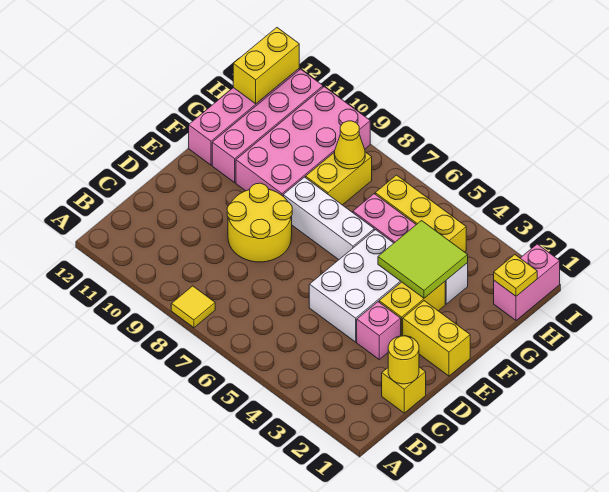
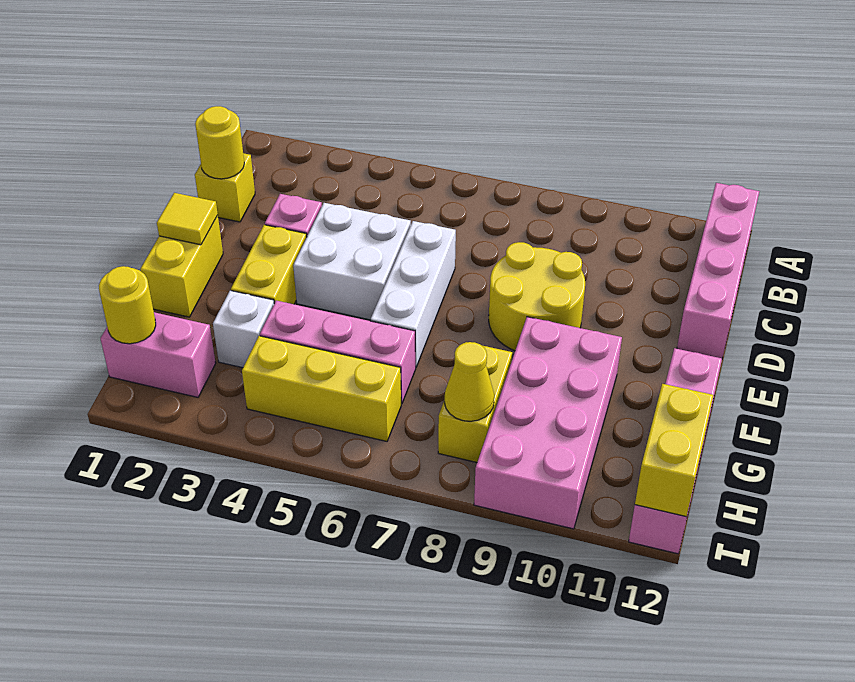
yellow 1x1 tile [171,286,215,328] -> yellow 1x1 tile moved to [157,193,218,245]
white 2x3 brick [309,230,401,342] -> white 2x2 brick [293,203,411,320]
yellow 1x2 brick [403,301,470,376] -> yellow 1x2 brick turned to [140,215,223,317]
lime 2x2 tile [378,221,468,298] -> none
white 1x3 brick [283,177,374,260] -> white 1x3 brick turned to [371,221,456,367]
pink 1x4 brick [212,69,323,183] -> pink 1x4 brick moved to [677,183,759,358]
pink 1x2 brick [494,244,560,320] -> pink 1x2 brick turned to [100,312,216,397]
yellow 1x1 plate [494,255,537,296] -> yellow 1x1 round brick [99,266,156,344]

